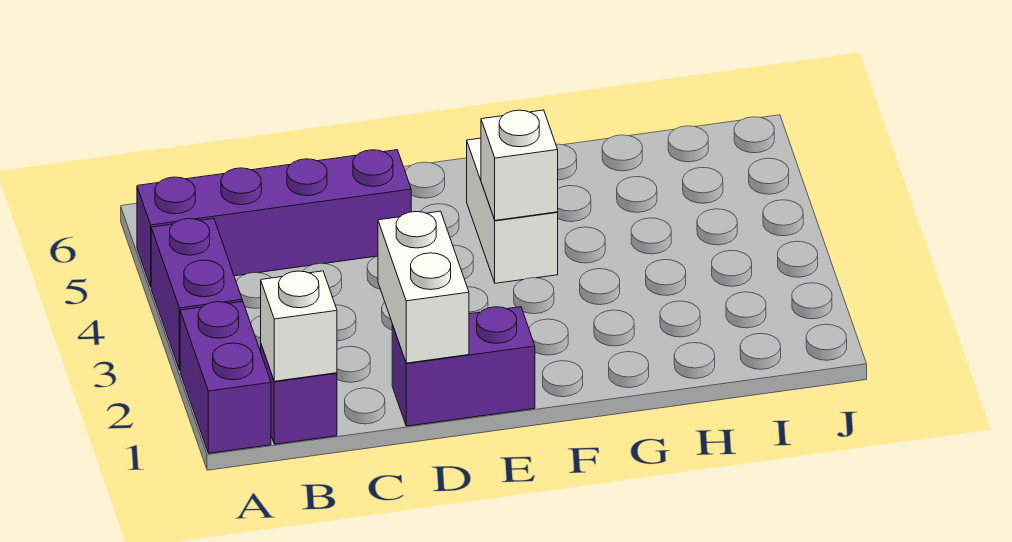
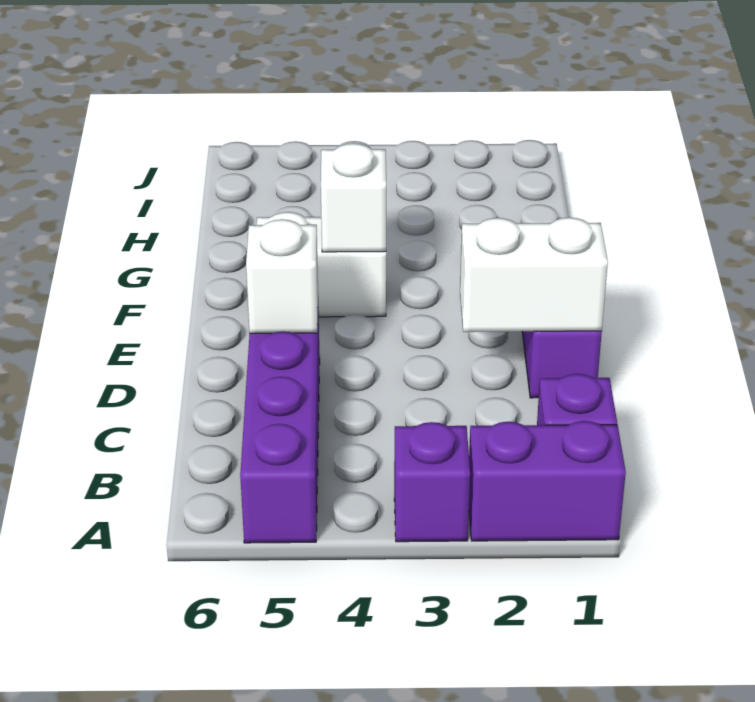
purple 1x2 brick [151,219,242,370] -> purple 1x1 brick [394,422,470,542]
white 1x1 brick [261,271,337,381] -> white 1x1 brick moved to [246,219,318,333]

